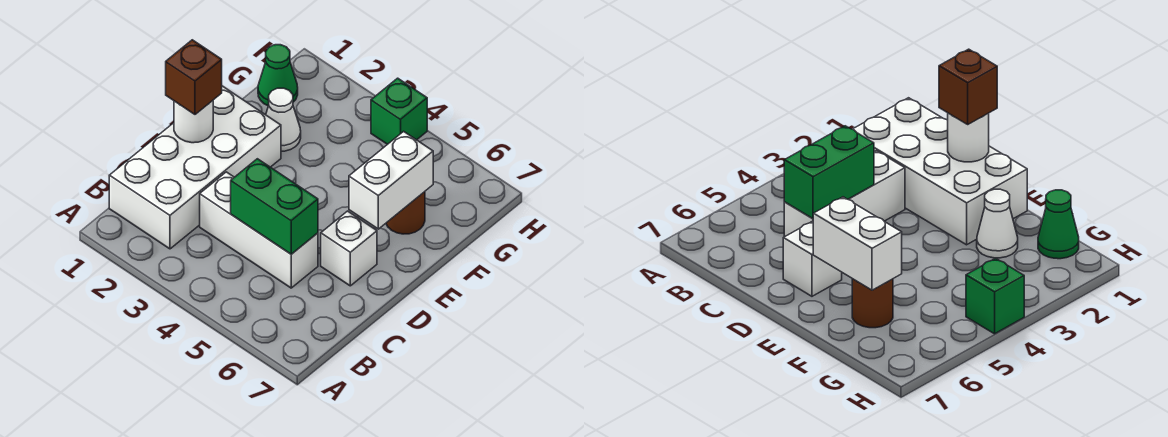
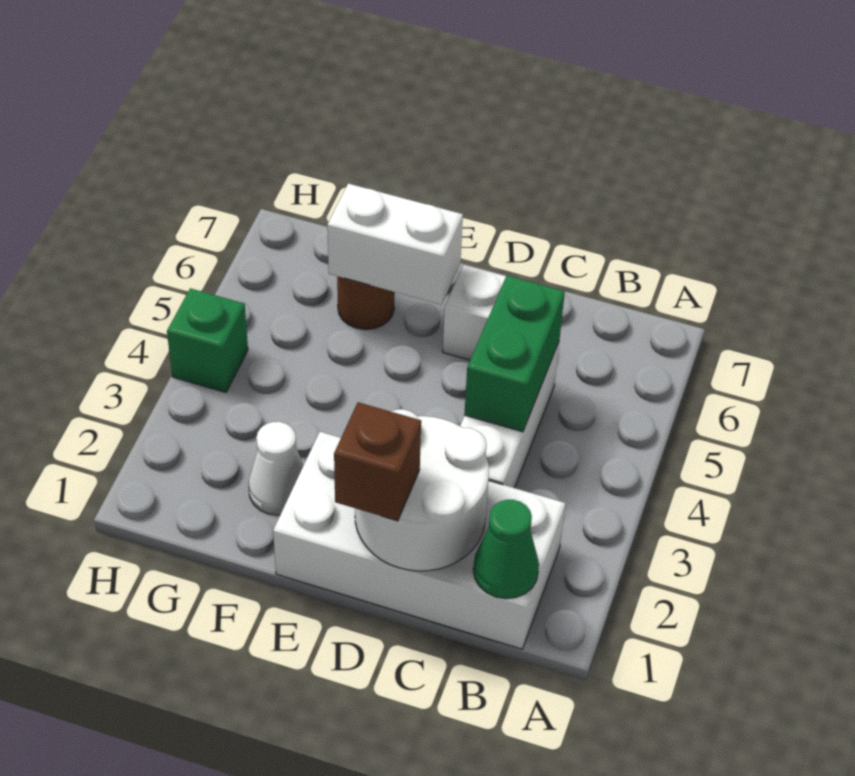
white 1x1 round brick [174,101,213,143] -> white 2x2 round brick [355,409,489,571]
green 1x1 cone [258,45,298,106] -> green 1x1 cone moved to [473,500,539,599]

